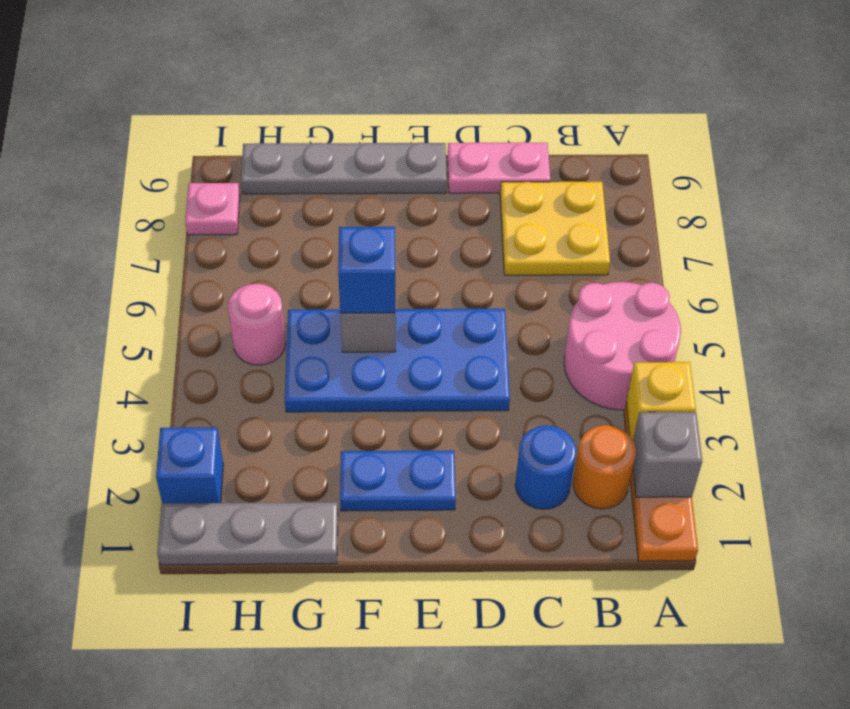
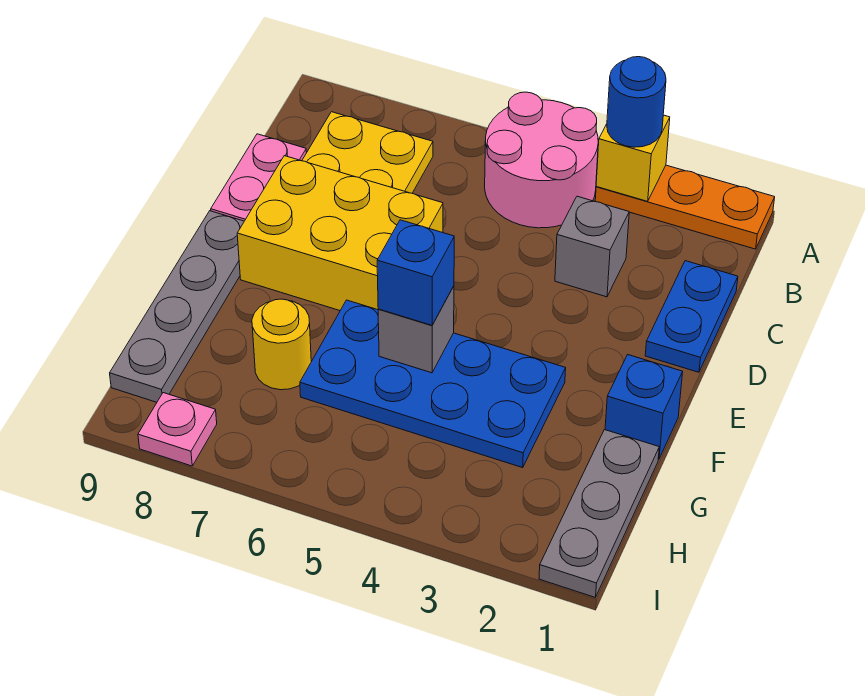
grey 1x1 brick [633,412,702,497] -> grey 1x1 brick moved to [555,196,629,297]
orange 1x1 round brick [573,425,636,509] -> none
blue 1x1 round brick [515,425,576,509] -> blue 1x1 round brick moved to [607,57,666,147]
blue 2x4 plate [285,309,510,412] -> blue 2x4 plate turned to [300,300,566,468]
none -> yellow 2x3 brick [237,156,443,311]
blue 1x2 plate [340,450,456,511] -> blue 1x2 plate moved to [645,261,738,372]
none -> yellow 1x1 round brick [252,299,311,390]
pink 1x1 round brick [228,284,286,365] -> none
blue 1x1 brick [156,427,223,503] -> blue 1x1 brick moved to [605,355,683,459]

